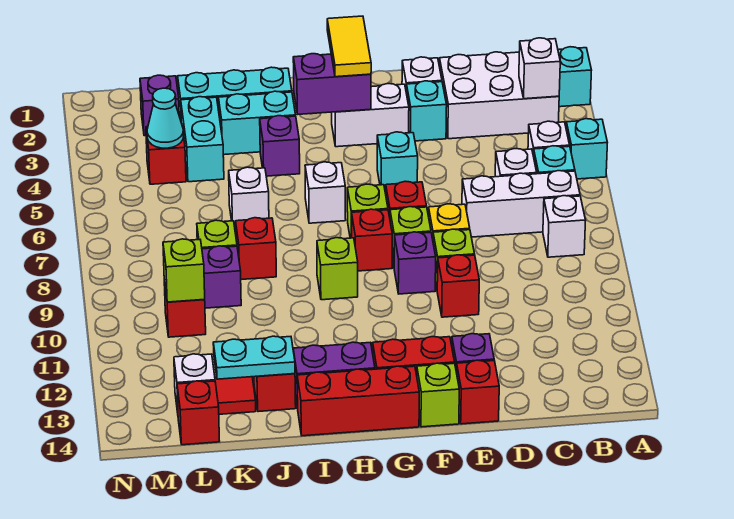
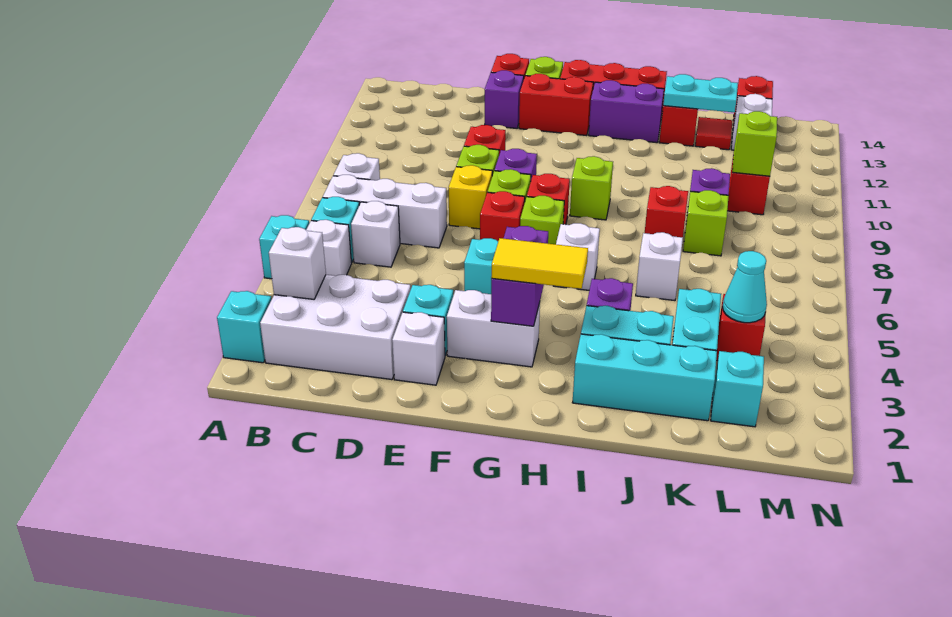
yellow 1x2 tile [327,16,371,77] -> yellow 1x2 tile turned to [491,238,588,289]
purple 1x2 brick [293,54,371,114] -> purple 1x2 brick turned to [491,226,548,326]
purple 1x1 brick [140,75,179,136] -> cyan 1x1 brick [711,351,764,427]

